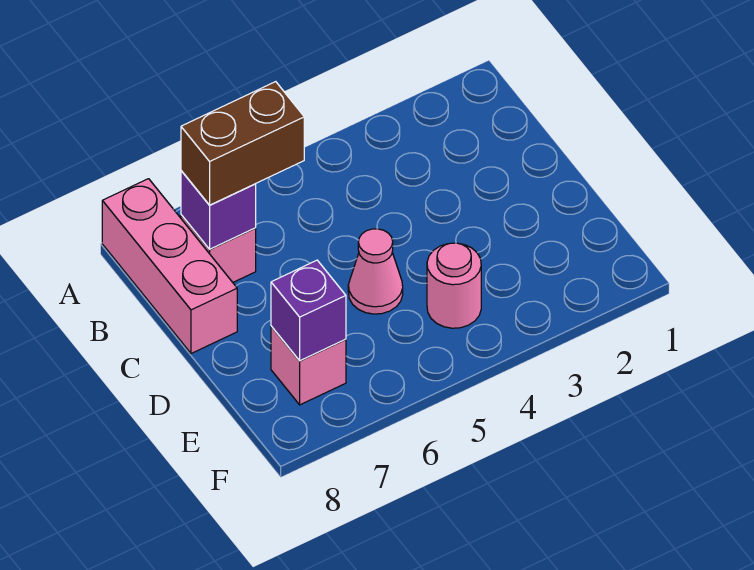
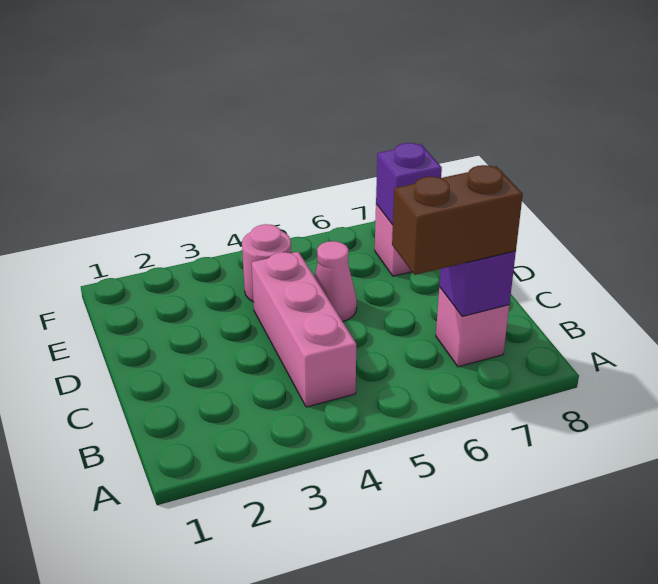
pink 1x3 brick [102,179,237,354] -> pink 1x3 brick moved to [252,252,356,407]

